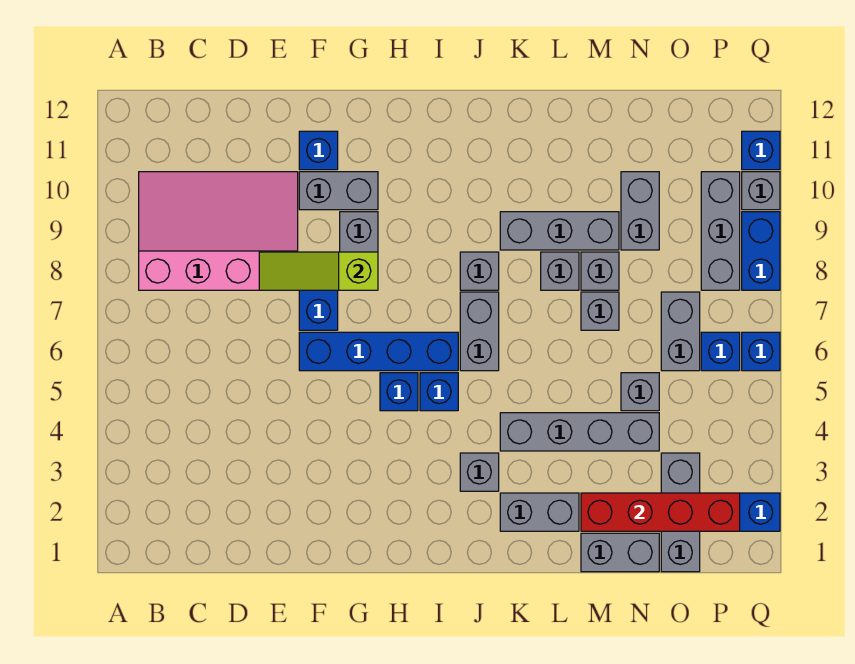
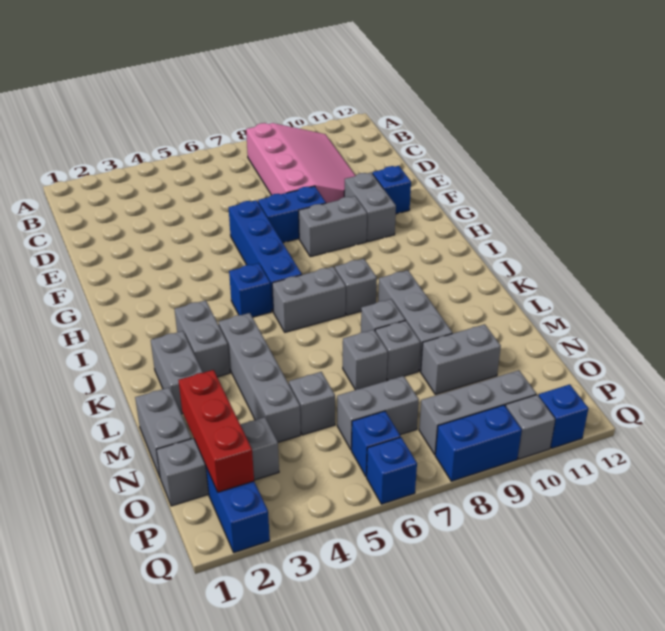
lime 1x3 slope [259,252,378,290] -> none
blue 1x1 brick [380,373,418,411] -> none
grey 1x1 brick [460,453,499,491] -> grey 1x2 brick [175,300,230,377]
red 1x4 brick [581,493,740,531] -> red 1x3 brick [179,370,254,492]

